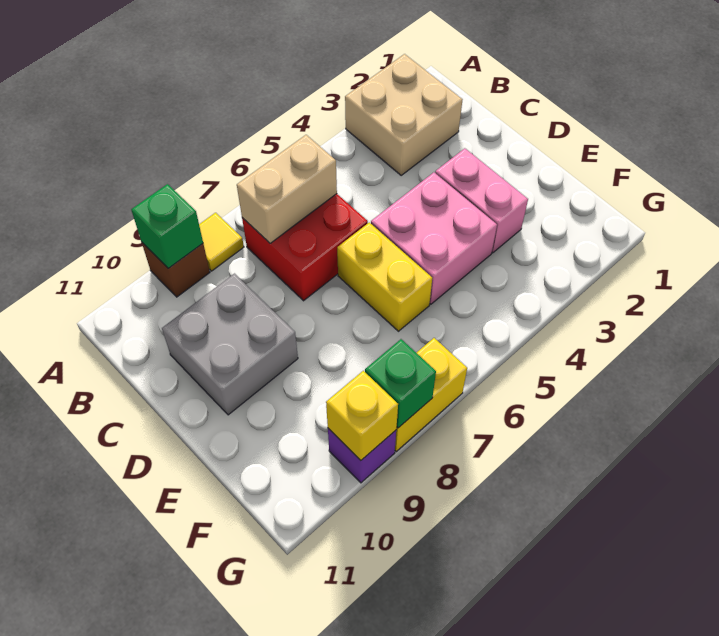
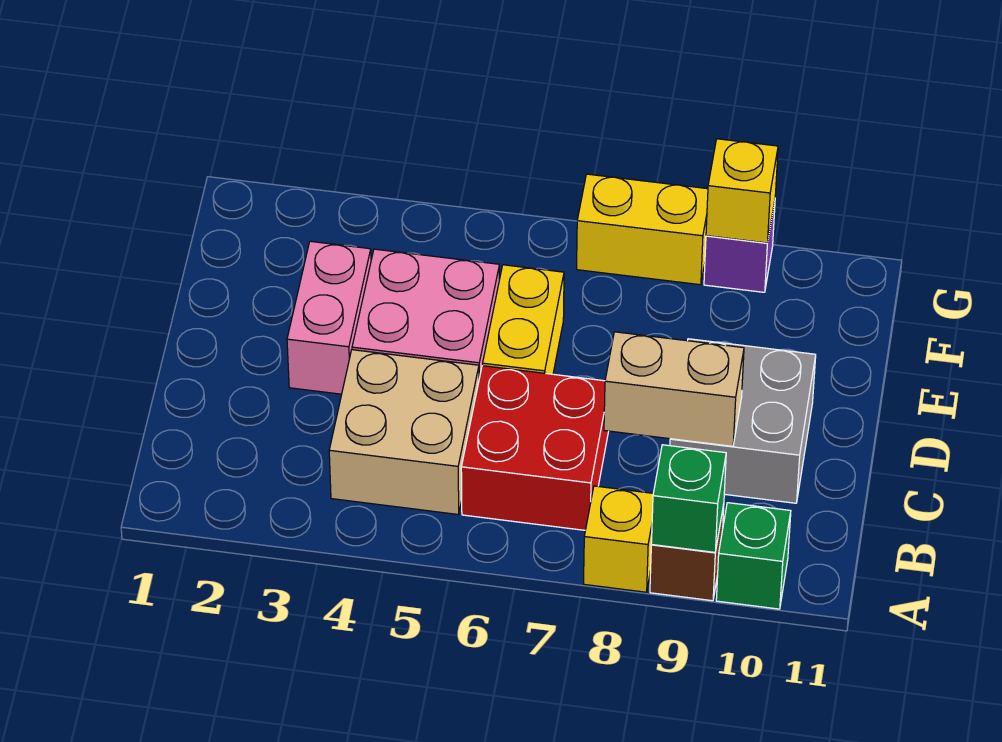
tan 2x2 brick [345,54,462,175] -> tan 2x2 brick moved to [329,350,479,514]
yellow 1x1 tile [199,213,244,271] -> yellow 1x1 brick [584,486,653,592]
tan 1x2 brick [237,135,337,243] -> tan 1x2 brick moved to [604,332,744,446]
green 1x1 brick [365,339,436,428] -> green 1x1 brick moved to [716,503,791,609]

